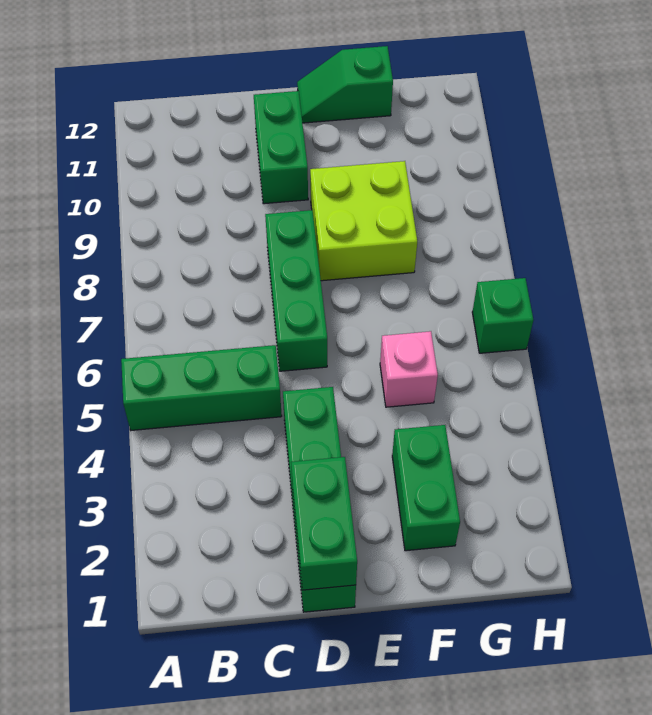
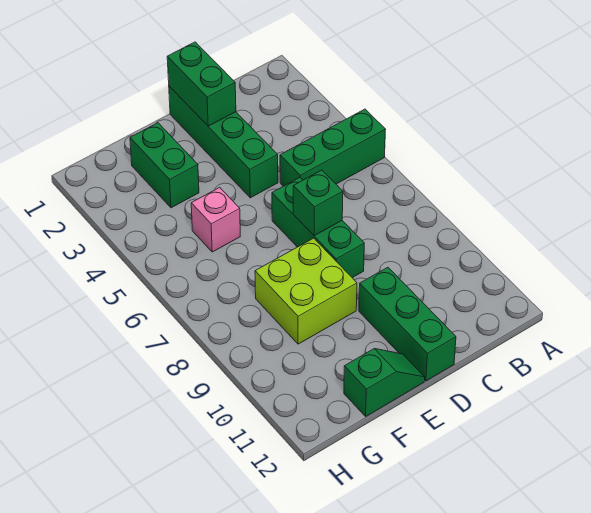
green 1x2 brick [254,91,308,204] -> green 1x3 brick [359,267,456,381]
green 1x1 brick [472,278,533,353] -> green 1x1 brick moved to [293,170,343,236]

